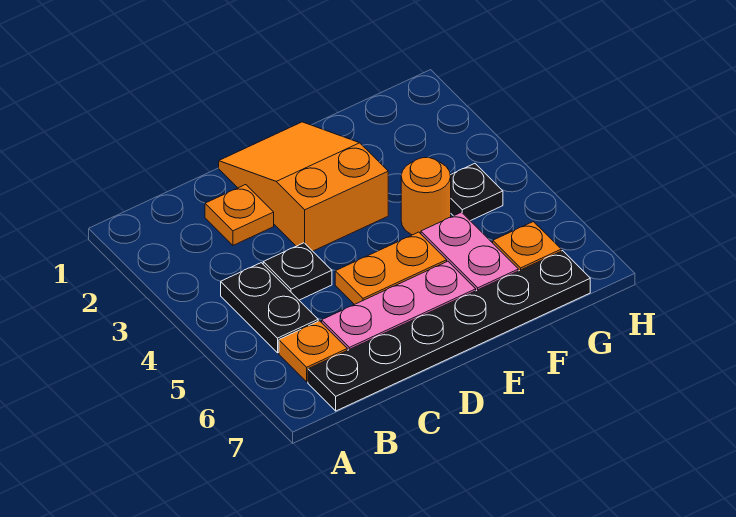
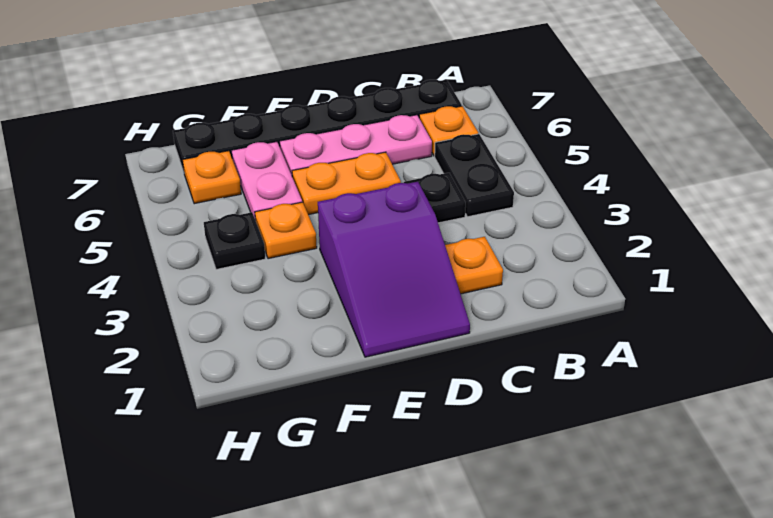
orange 2x3 slope [219,122,388,251] -> purple 2x3 slope [318,182,470,357]
orange 1x1 round brick [401,158,451,235] -> orange 1x1 plate [255,202,317,259]

